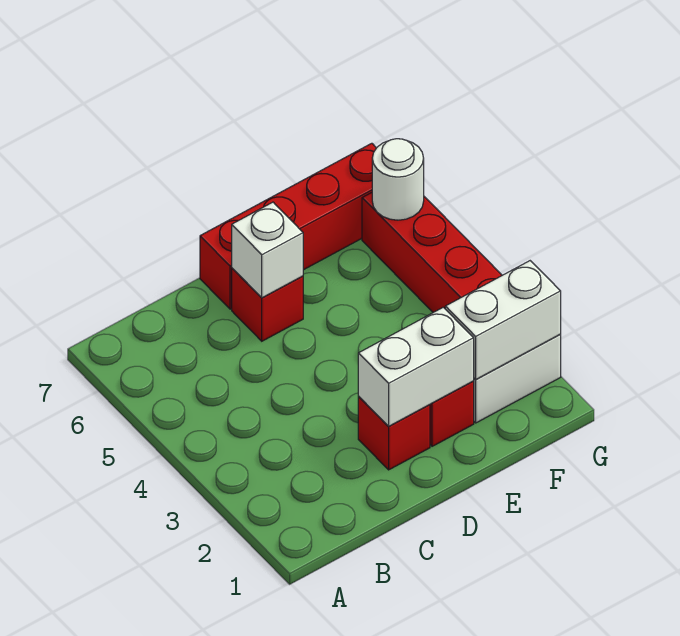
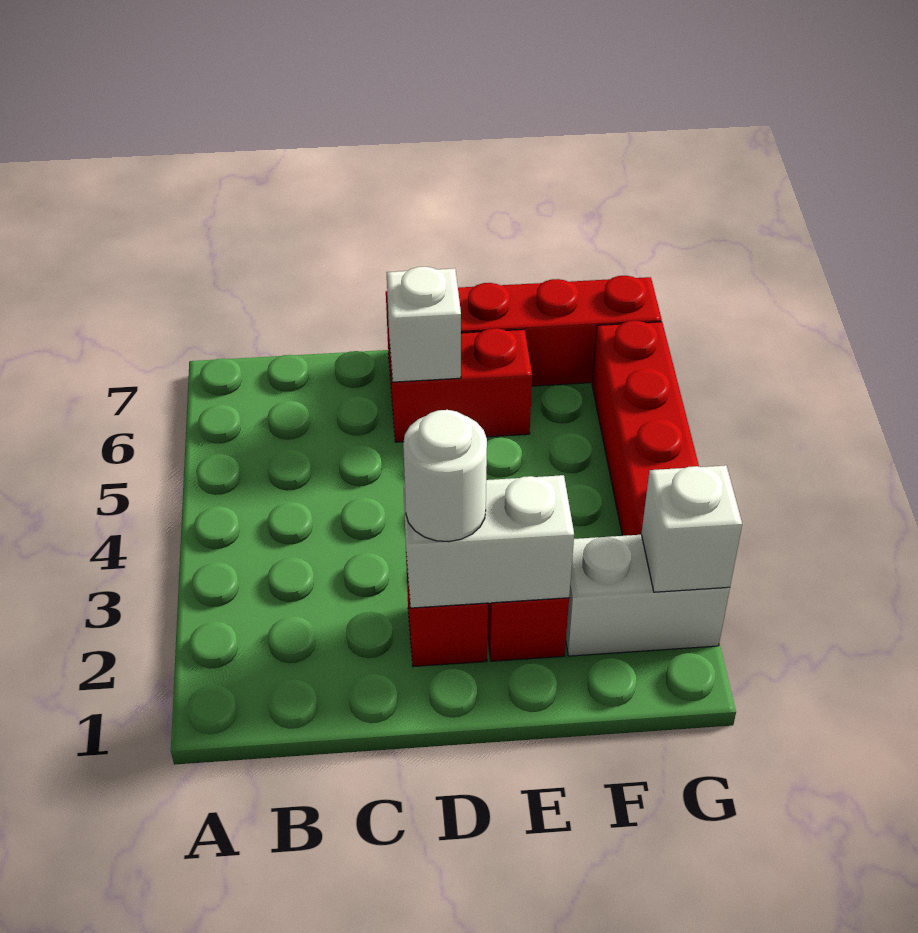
red 1x1 brick [232,268,303,341] -> red 1x2 brick [389,328,532,442]
white 1x2 brick [445,261,561,380] -> white 1x1 brick [641,465,742,592]
white 1x1 round brick [372,139,424,220] -> white 1x1 round brick moved to [403,410,487,542]

